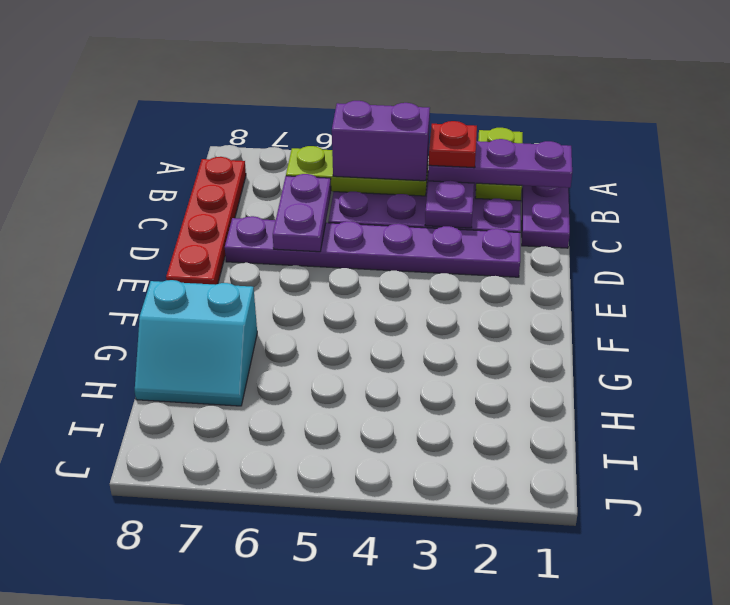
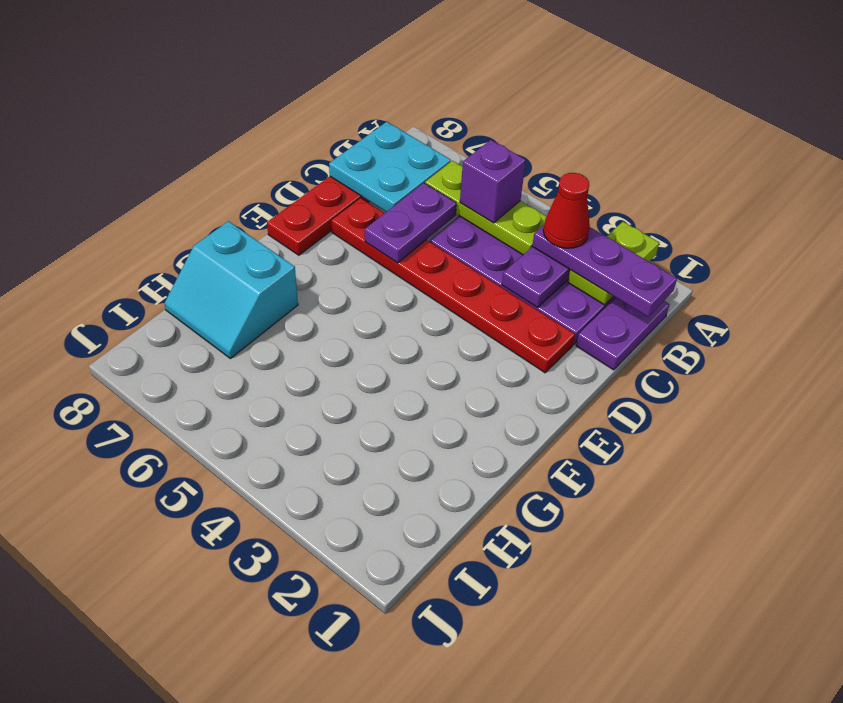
red 1x1 plate [429,121,477,168] -> red 1x1 cone [543,173,590,248]
purple 1x2 brick [332,101,430,181] -> purple 1x1 brick [460,140,526,223]
none -> cyan 2x2 plate [329,122,451,212]
purple 1x6 plate [225,216,520,277] -> red 1x6 plate [331,198,575,373]

